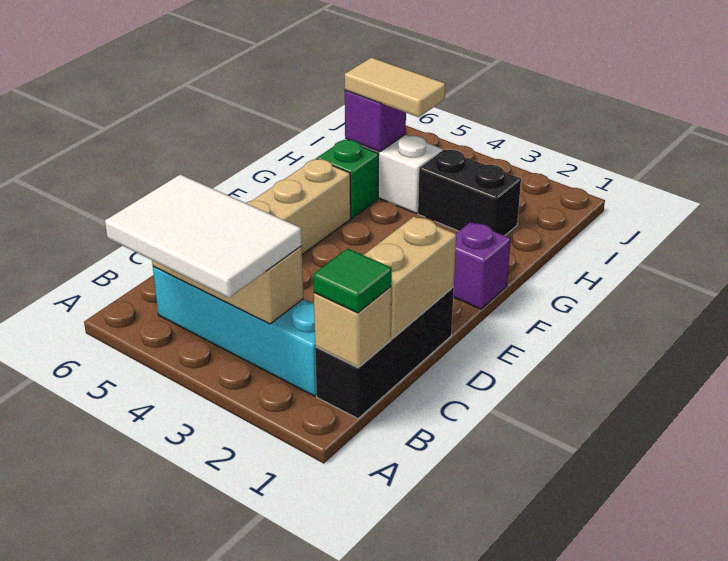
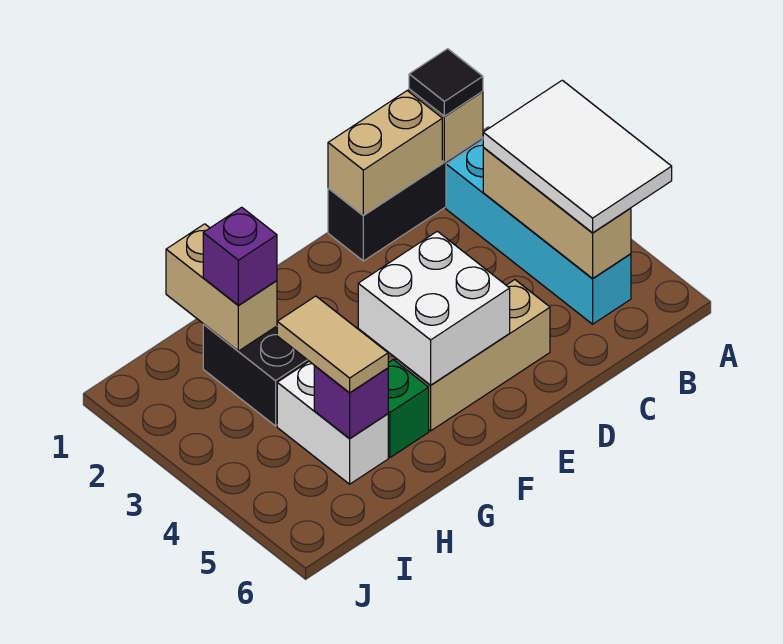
green 1x1 tile [313,248,392,313] -> black 1x1 tile [409,49,483,116]
none -> white 2x2 brick [358,231,510,385]
purple 1x1 brick [453,222,511,309] -> purple 1x1 brick moved to [203,207,277,306]
none -> tan 1x2 brick [166,224,277,351]

